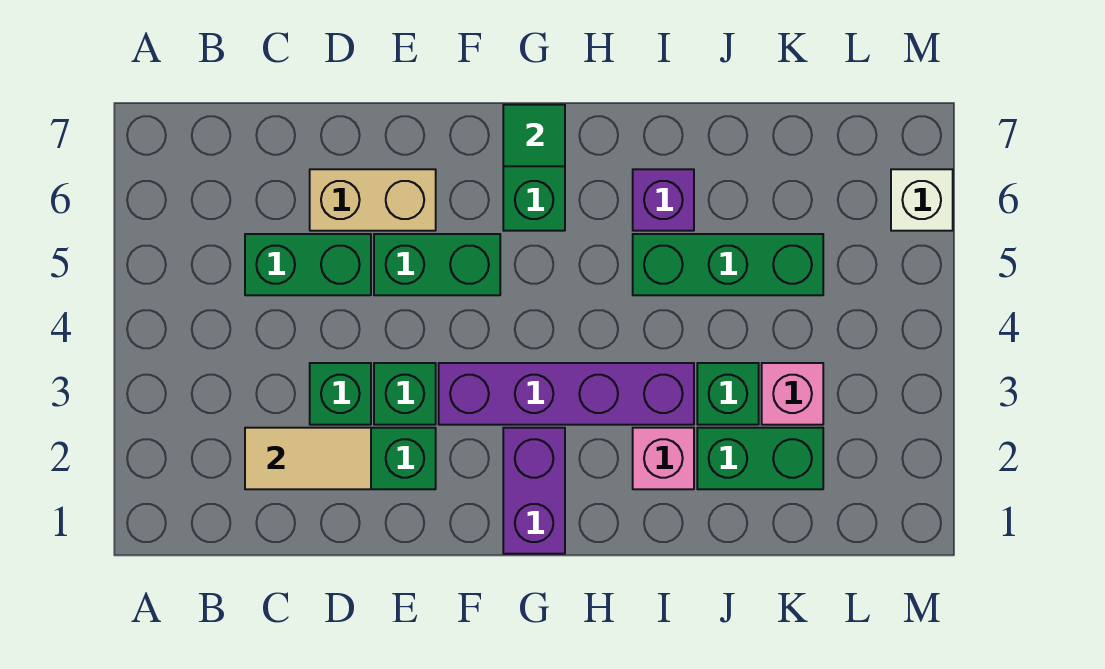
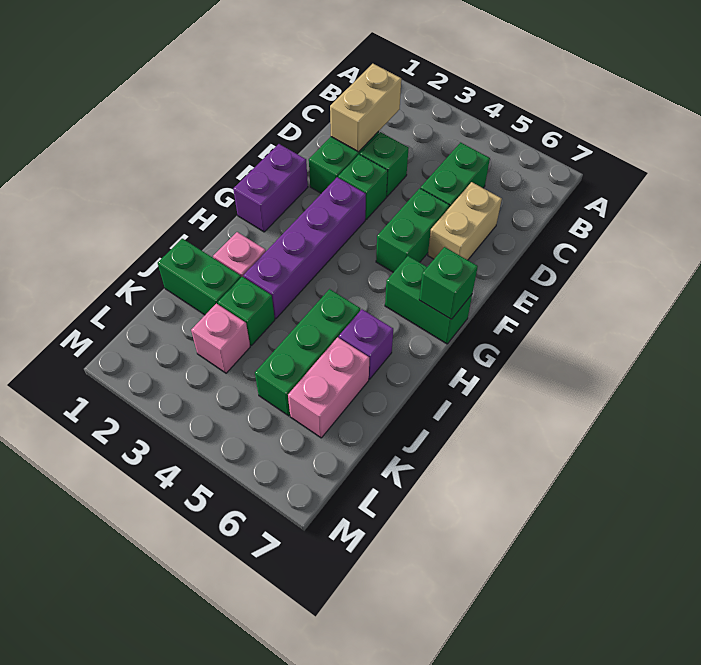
tan 1x2 tile [245,428,371,489] -> tan 1x2 brick [330,64,401,152]
purple 1x2 brick [503,428,565,554] -> purple 1x2 brick turned to [233,144,308,232]
green 1x1 tile [503,105,565,166] -> green 1x1 brick [419,247,478,319]
green 1x2 brick [697,428,823,489] -> green 1x2 brick turned to [158,239,241,315]
none -> pink 1x2 brick [288,337,369,438]
white 1x1 brick [891,169,953,231] -> none

